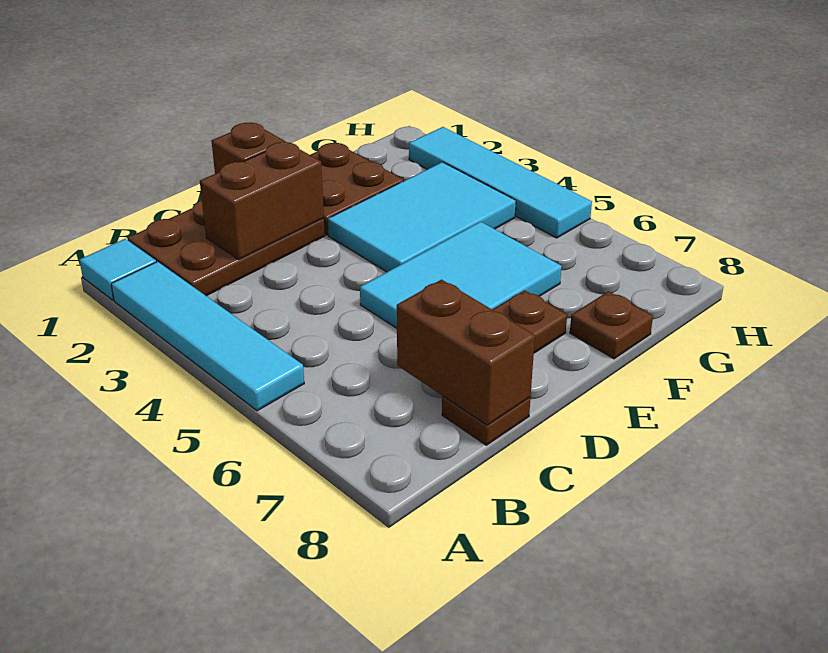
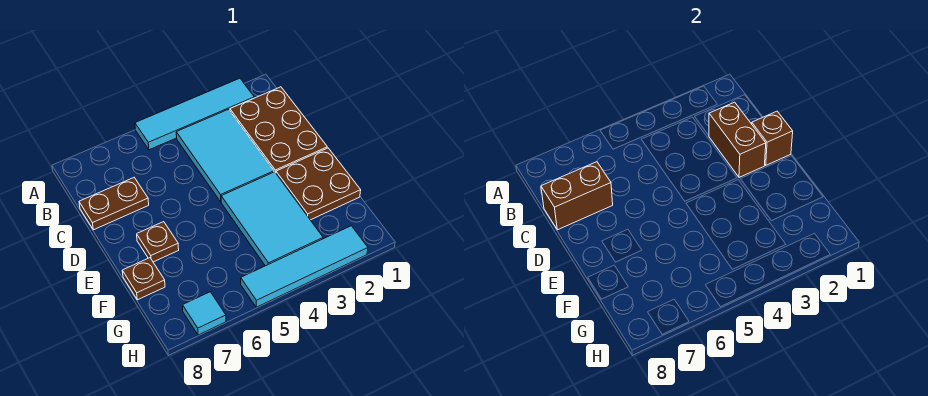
cyan 1x1 tile [79,239,156,300] -> cyan 1x1 tile moved to [183,292,226,335]
brown 1x1 plate [442,396,530,445] -> brown 1x2 plate [79,178,149,230]
cyan 2x3 tile [360,222,562,328] -> cyan 2x3 tile moved to [176,109,274,202]

